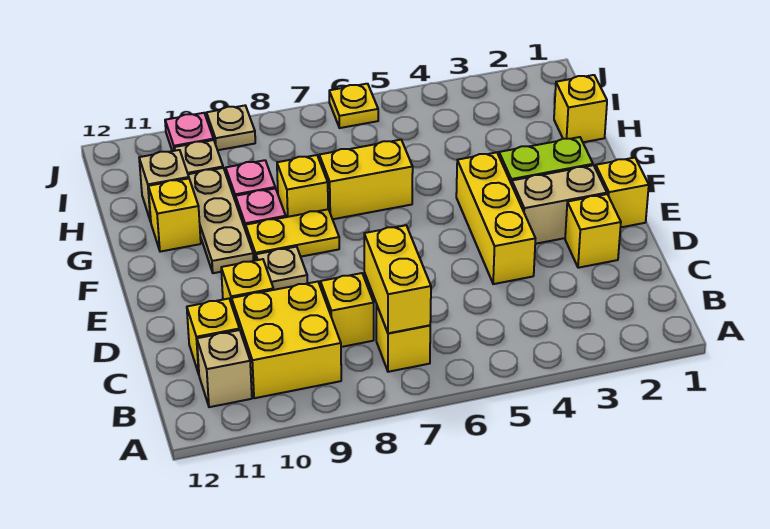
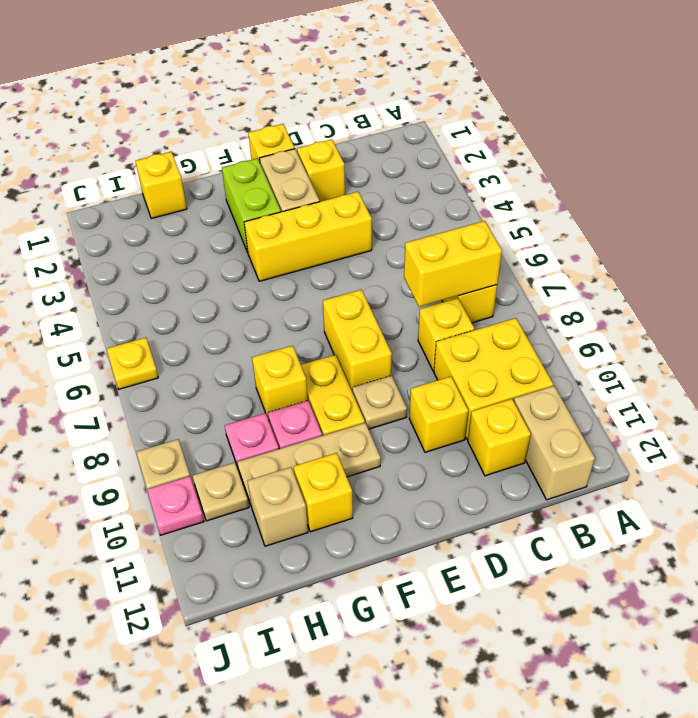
tan 1x1 brick [197,330,252,407] -> tan 1x2 brick [514,386,595,500]
yellow 1x2 brick [319,140,413,219] -> yellow 1x2 brick moved to [323,290,392,390]

